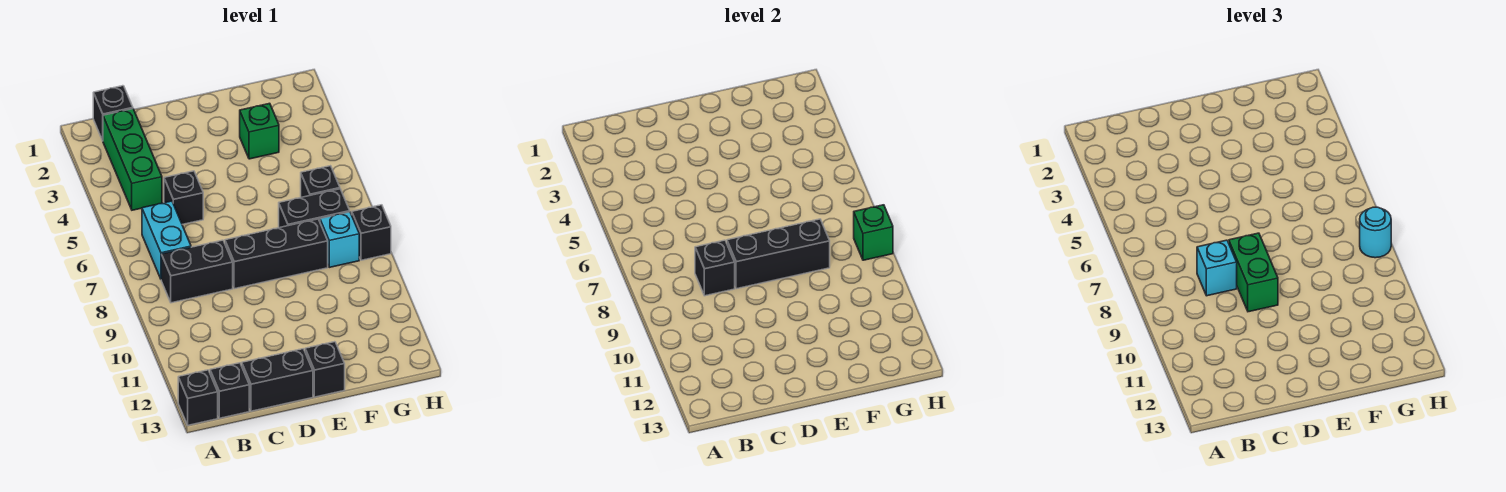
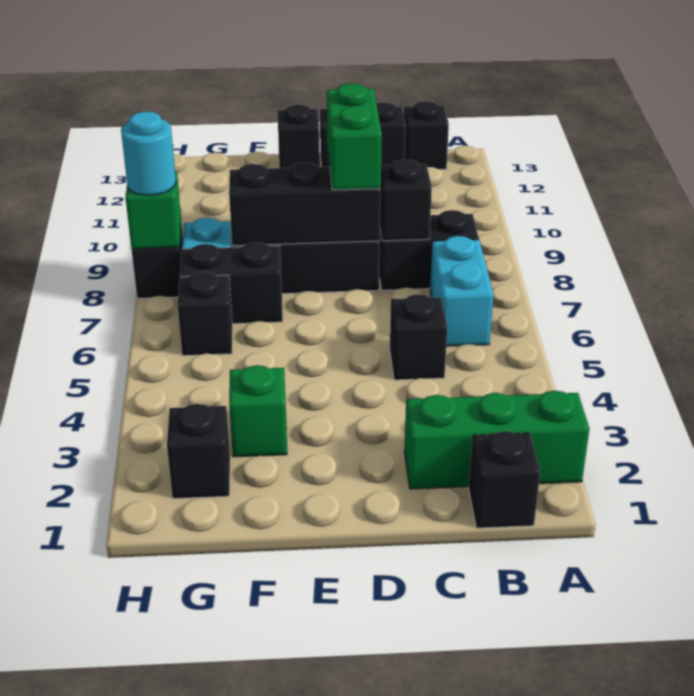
black 1x1 brick [178,370,218,425] -> black 1x1 brick moved to [167,404,230,499]
green 1x3 brick [103,109,162,210] -> green 1x3 brick turned to [404,391,590,489]
cyan 1x1 brick [1197,240,1237,296] -> none

